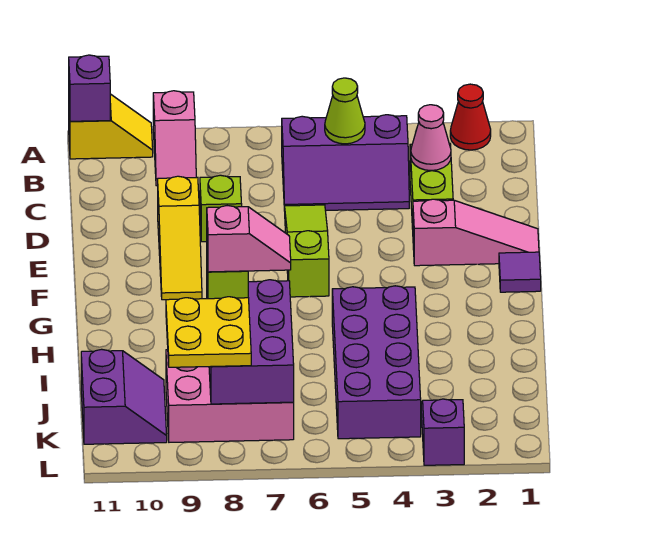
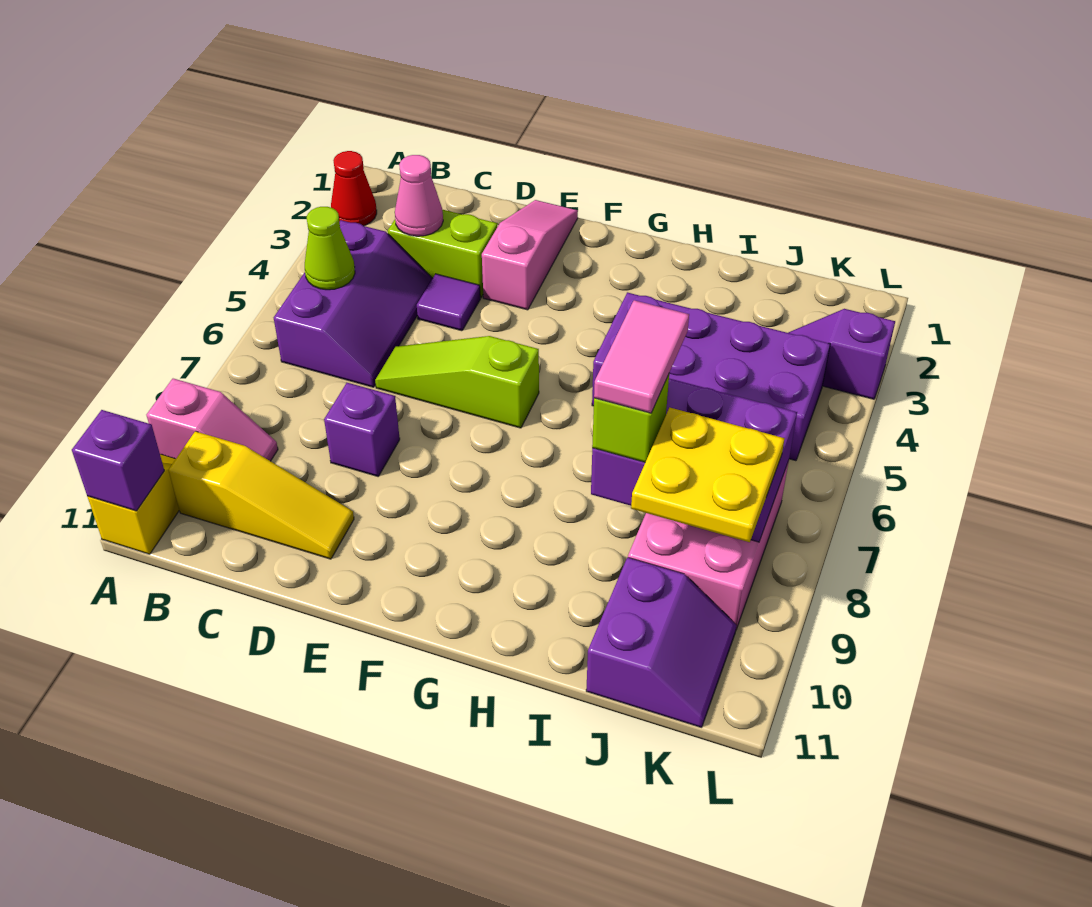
lime 1x1 brick [200,175,242,242] -> purple 1x1 brick [324,383,400,476]
yellow 1x3 slope [158,176,202,300] -> yellow 1x3 slope moved to [169,431,354,559]
purple 1x1 tile [499,252,541,292] -> purple 1x1 tile moved to [417,274,480,331]
pink 1x2 slope [207,206,291,272] -> pink 1x2 tile [594,300,689,413]
purple 2x2 slope [81,349,167,444] -> purple 2x2 slope turned to [586,557,736,727]

